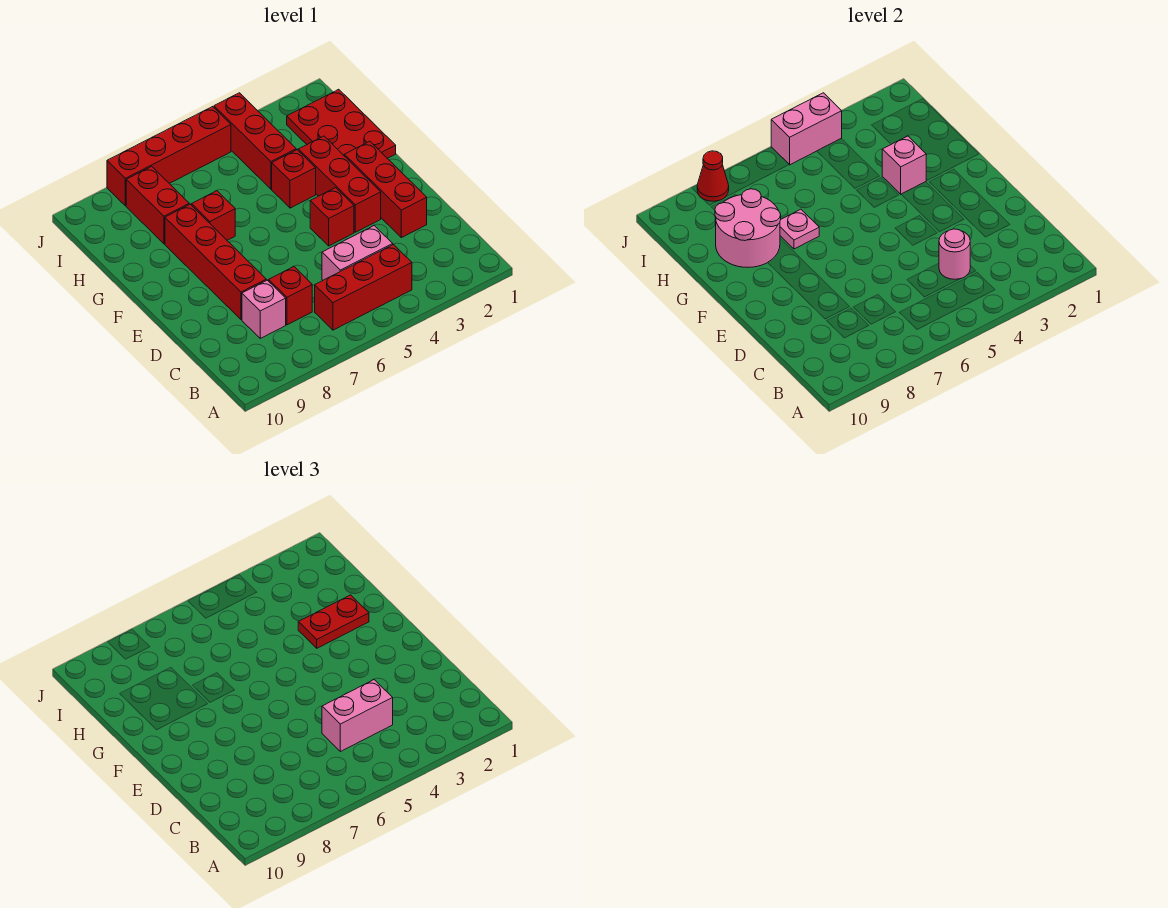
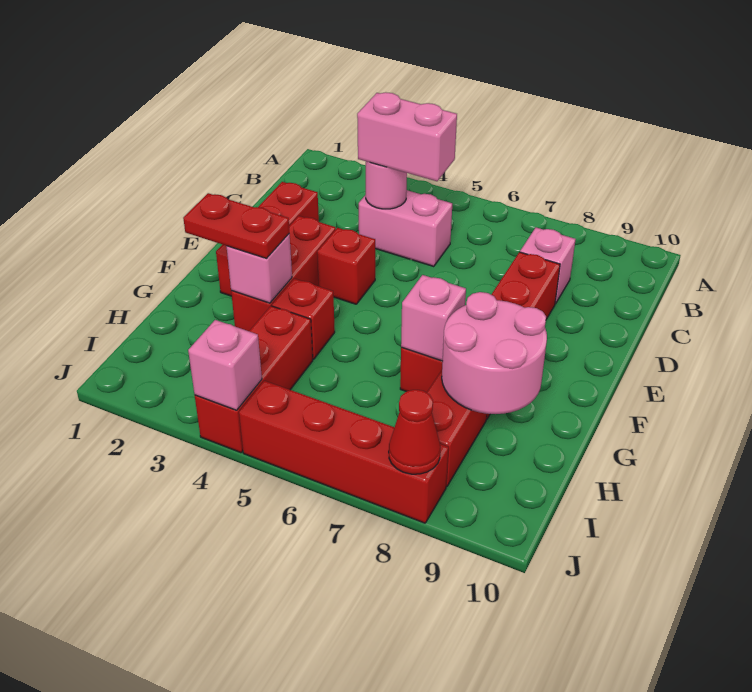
red 1x3 brick [315,245,412,330] -> none
red 1x1 brick [269,267,312,325] -> none
red 2x3 plate [287,89,396,158] -> none
pink 1x1 plate [780,209,819,249] -> pink 1x1 brick [401,275,466,361]
pink 1x2 brick [771,93,842,165] -> pink 1x1 brick [188,320,262,410]

